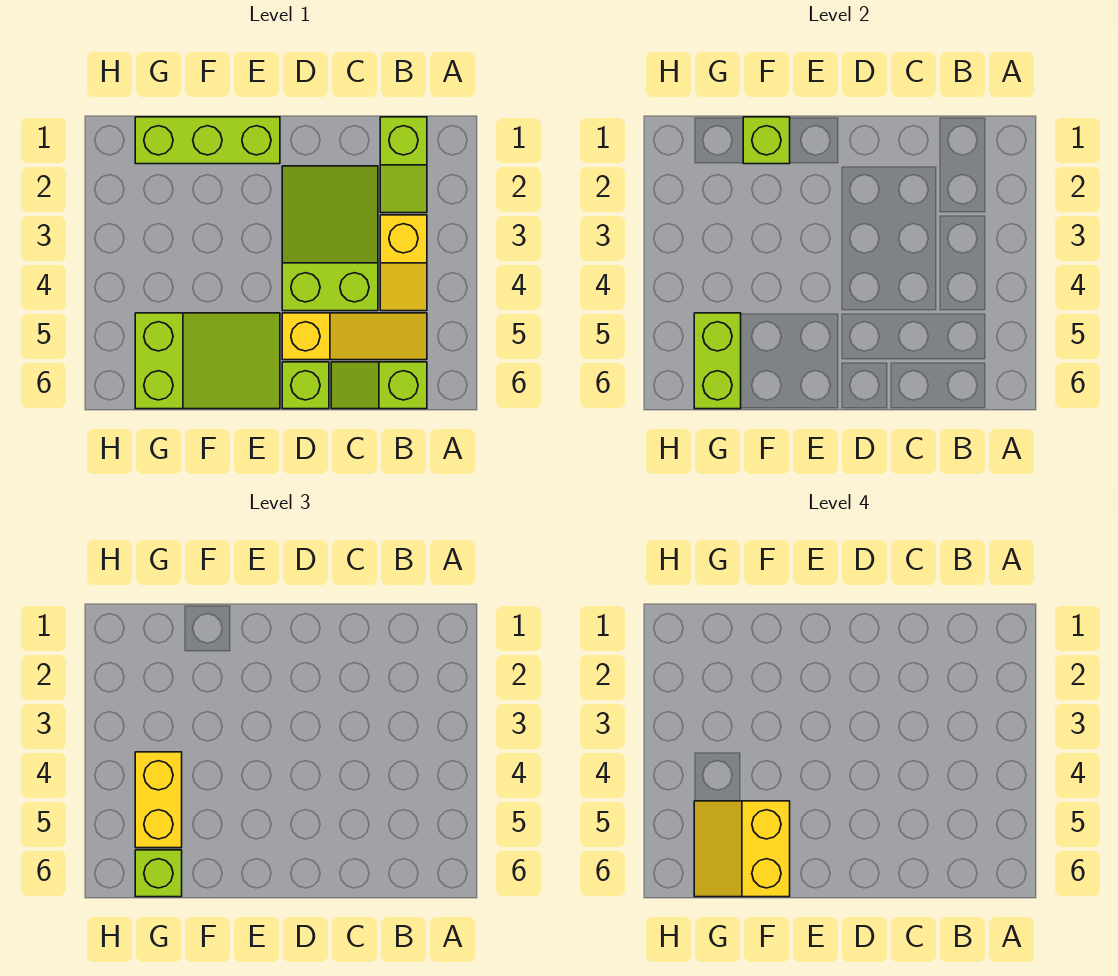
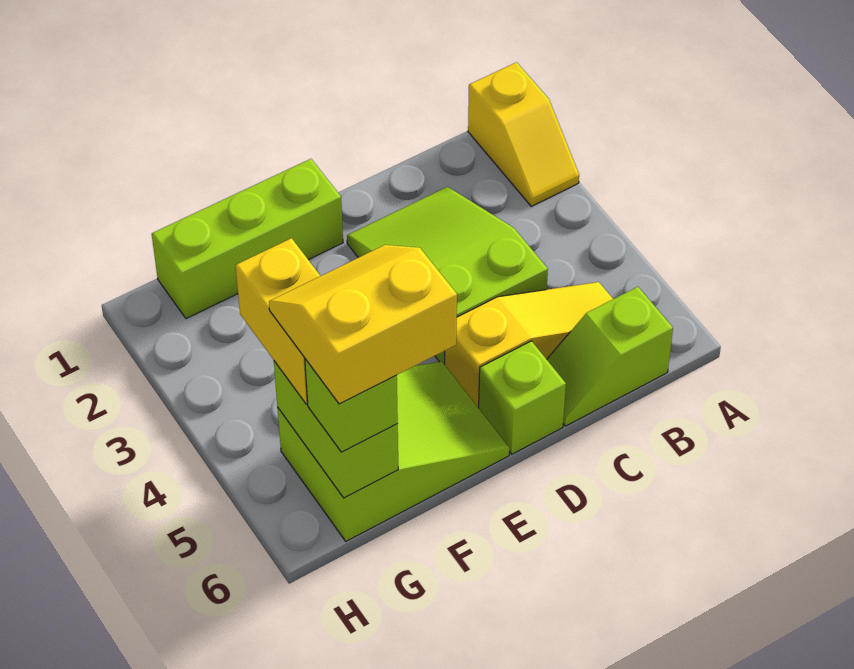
lime 1x2 slope [380,117,427,213] -> none
yellow 1x2 slope [380,215,427,311] -> yellow 1x2 slope moved to [468,62,579,206]
lime 1x1 brick [743,117,790,164] -> none
yellow 2x2 slope [694,801,790,897] -> yellow 2x2 slope turned to [269,245,457,404]

